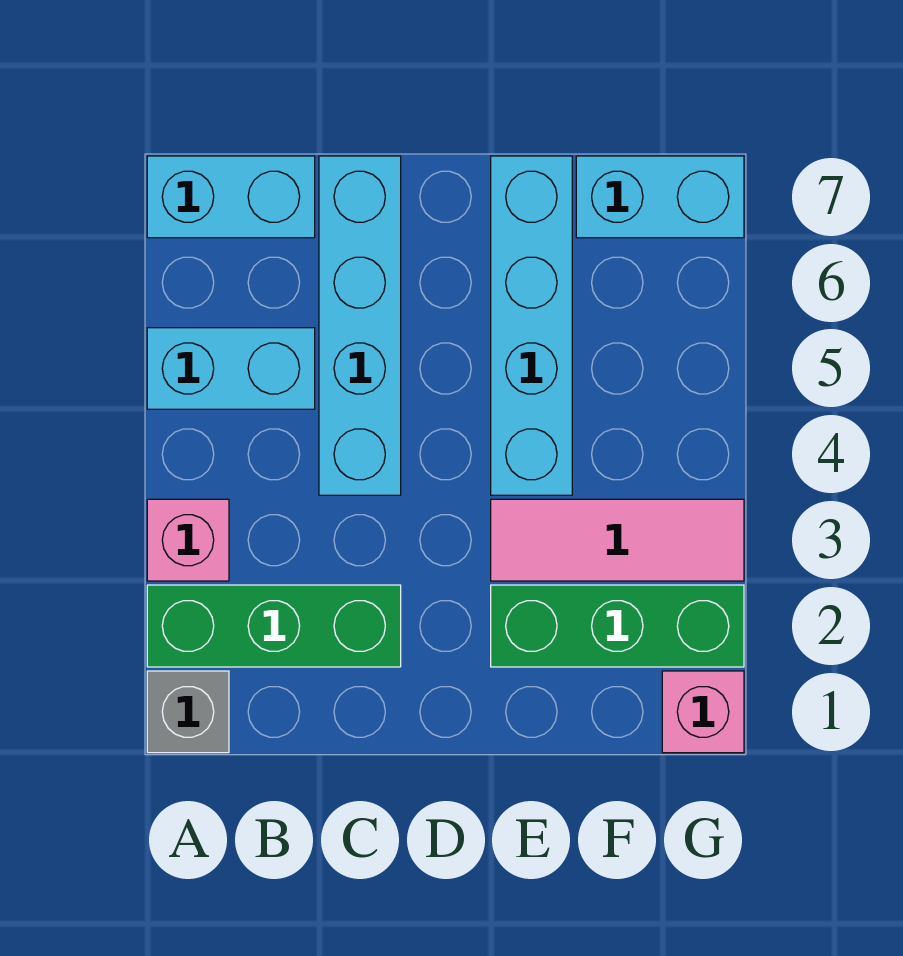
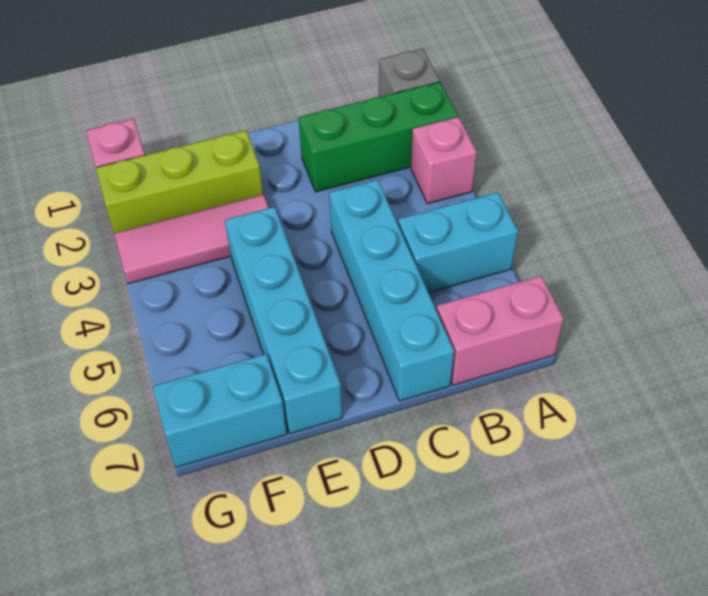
cyan 1x2 brick [147,156,315,238] -> pink 1x2 brick [437,276,564,385]
green 1x3 brick [491,585,744,667] -> lime 1x3 brick [96,130,263,233]

